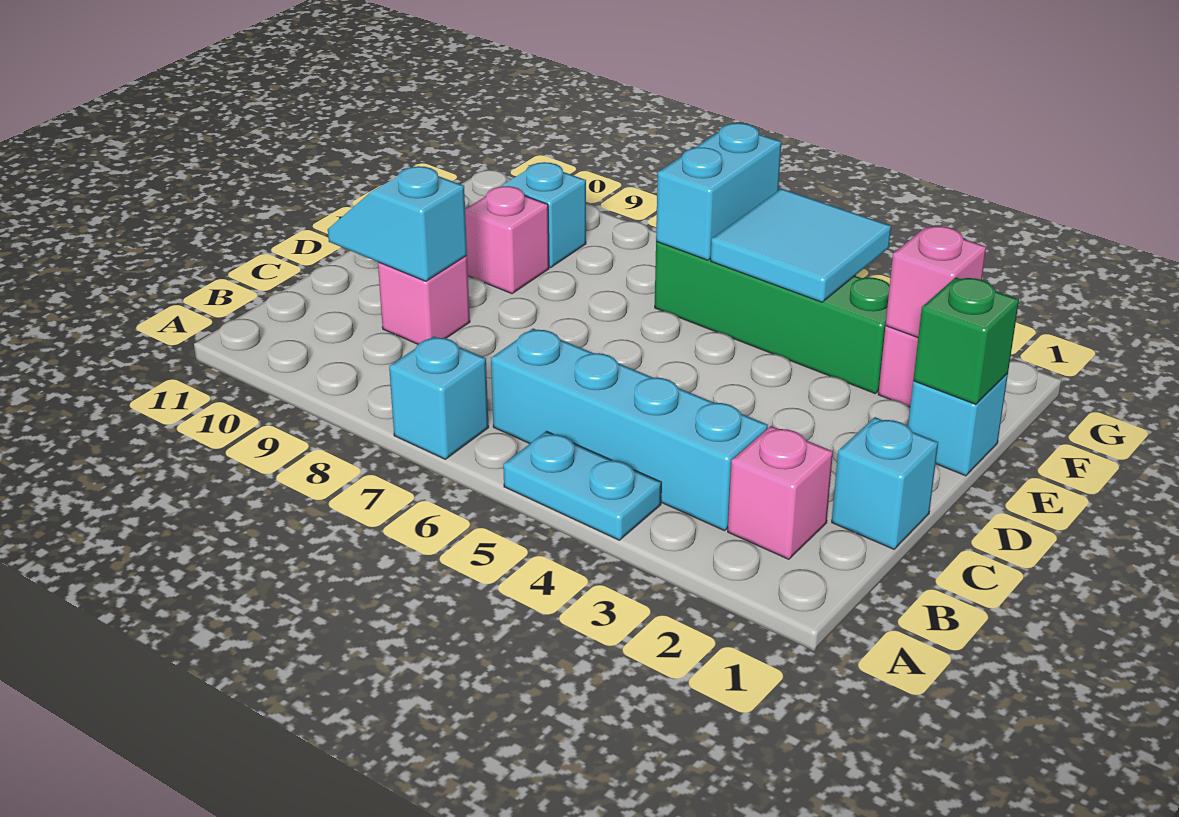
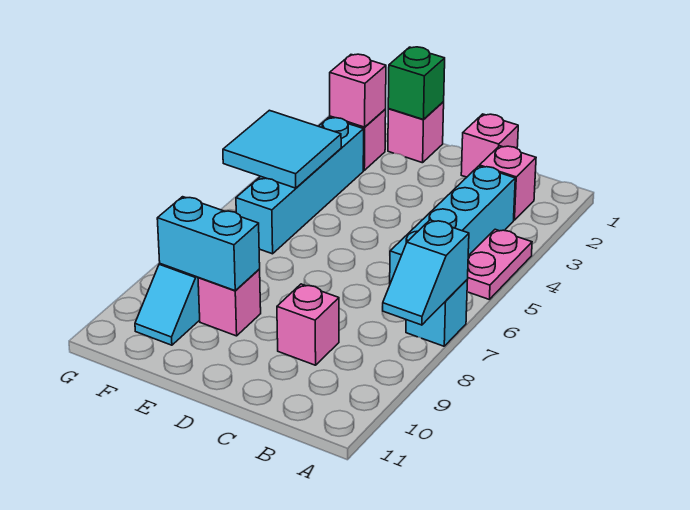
cyan 1x2 plate [503,431,661,540] -> pink 1x2 plate [467,229,532,299]
cyan 1x1 brick [832,417,938,549] -> pink 1x1 brick [461,114,518,177]
cyan 1x2 slope [328,166,467,281] -> cyan 1x2 slope moved to [383,220,469,325]
cyan 1x1 brick [908,373,1008,476] -> pink 1x1 brick [388,102,444,163]
green 1x4 brick [655,242,890,393] -> cyan 1x4 brick [236,117,364,254]
cyan 1x2 brick [656,123,781,260] -> cyan 1x2 brick moved to [157,197,260,291]

